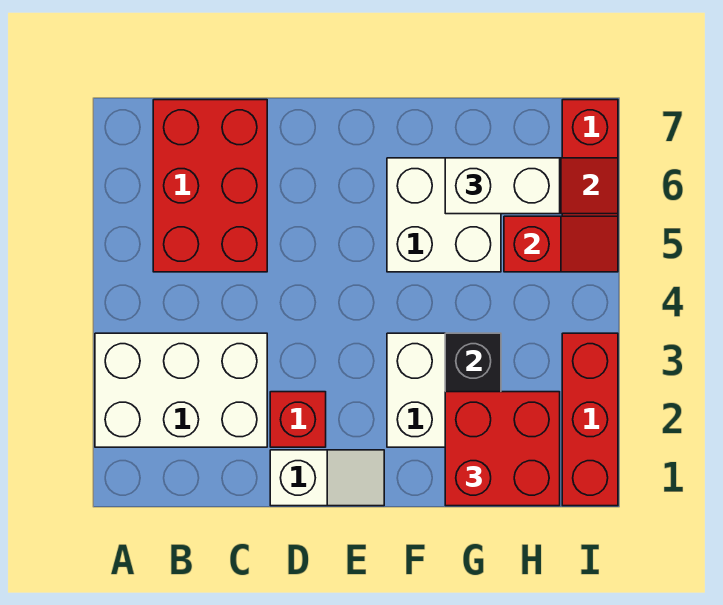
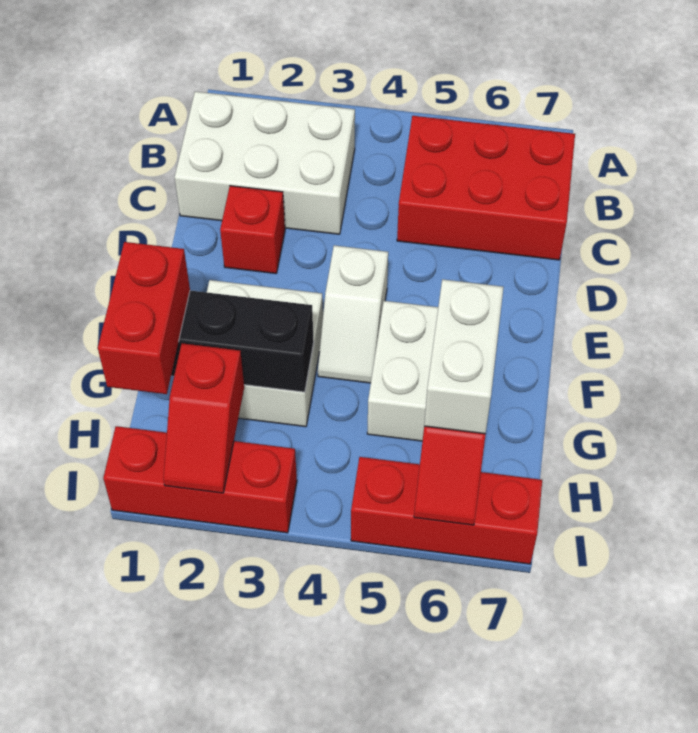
white 2x3 brick [95,333,267,447] -> white 2x3 brick turned to [175,91,355,234]
white 1x2 slope [270,450,384,506] -> white 1x2 slope moved to [318,245,388,383]
red 2x2 brick [445,392,560,506] -> red 1x2 brick [98,242,190,394]
red 1x2 slope [504,216,618,272] -> red 1x2 slope moved to [163,343,244,493]

